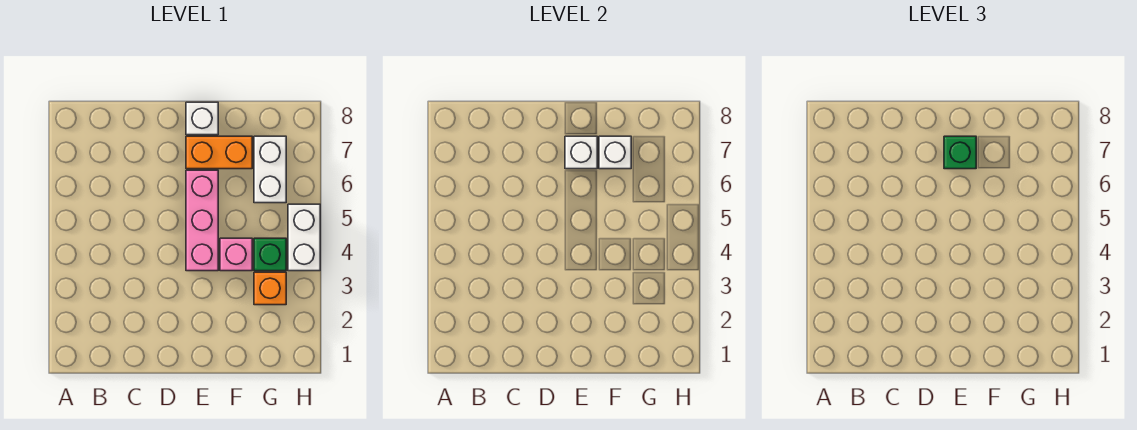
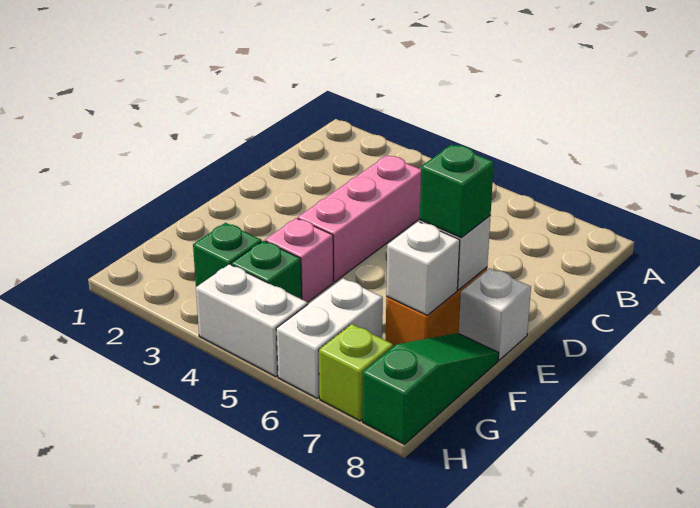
pink 1x3 brick [186,170,218,271] -> pink 1x3 brick turned to [298,155,421,282]
none -> green 1x3 slope [362,333,499,444]
orange 1x1 brick [254,272,286,305] -> green 1x1 brick [193,223,262,287]
white 1x2 brick [254,136,286,203] -> white 1x2 brick turned to [276,278,383,398]
none -> lime 1x1 brick [319,324,393,421]

